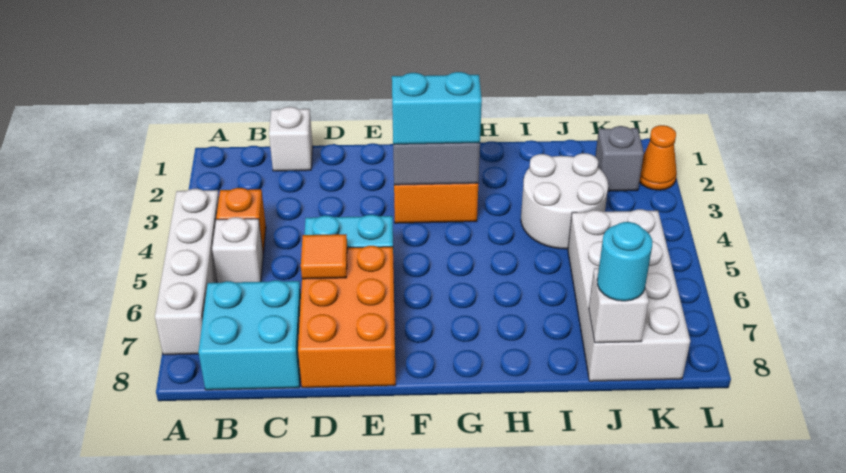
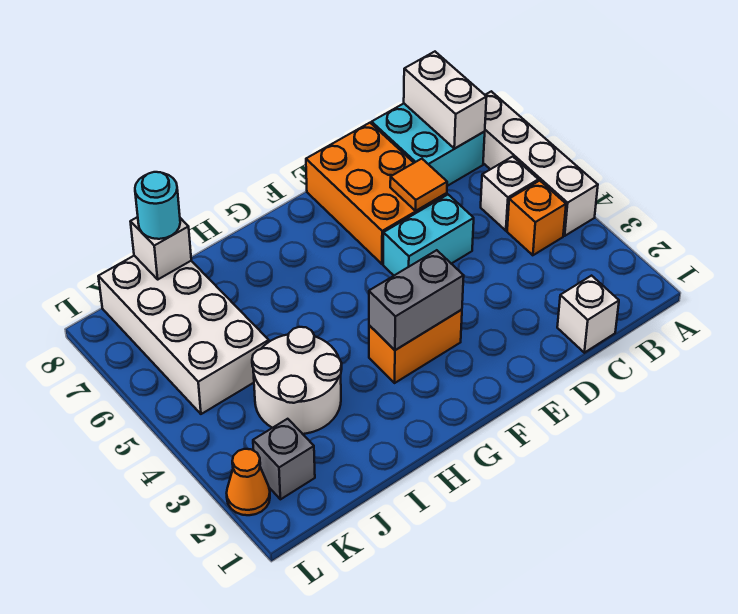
none -> white 1x2 brick [404,52,487,149]
cyan 1x2 brick [392,72,482,144] -> none

